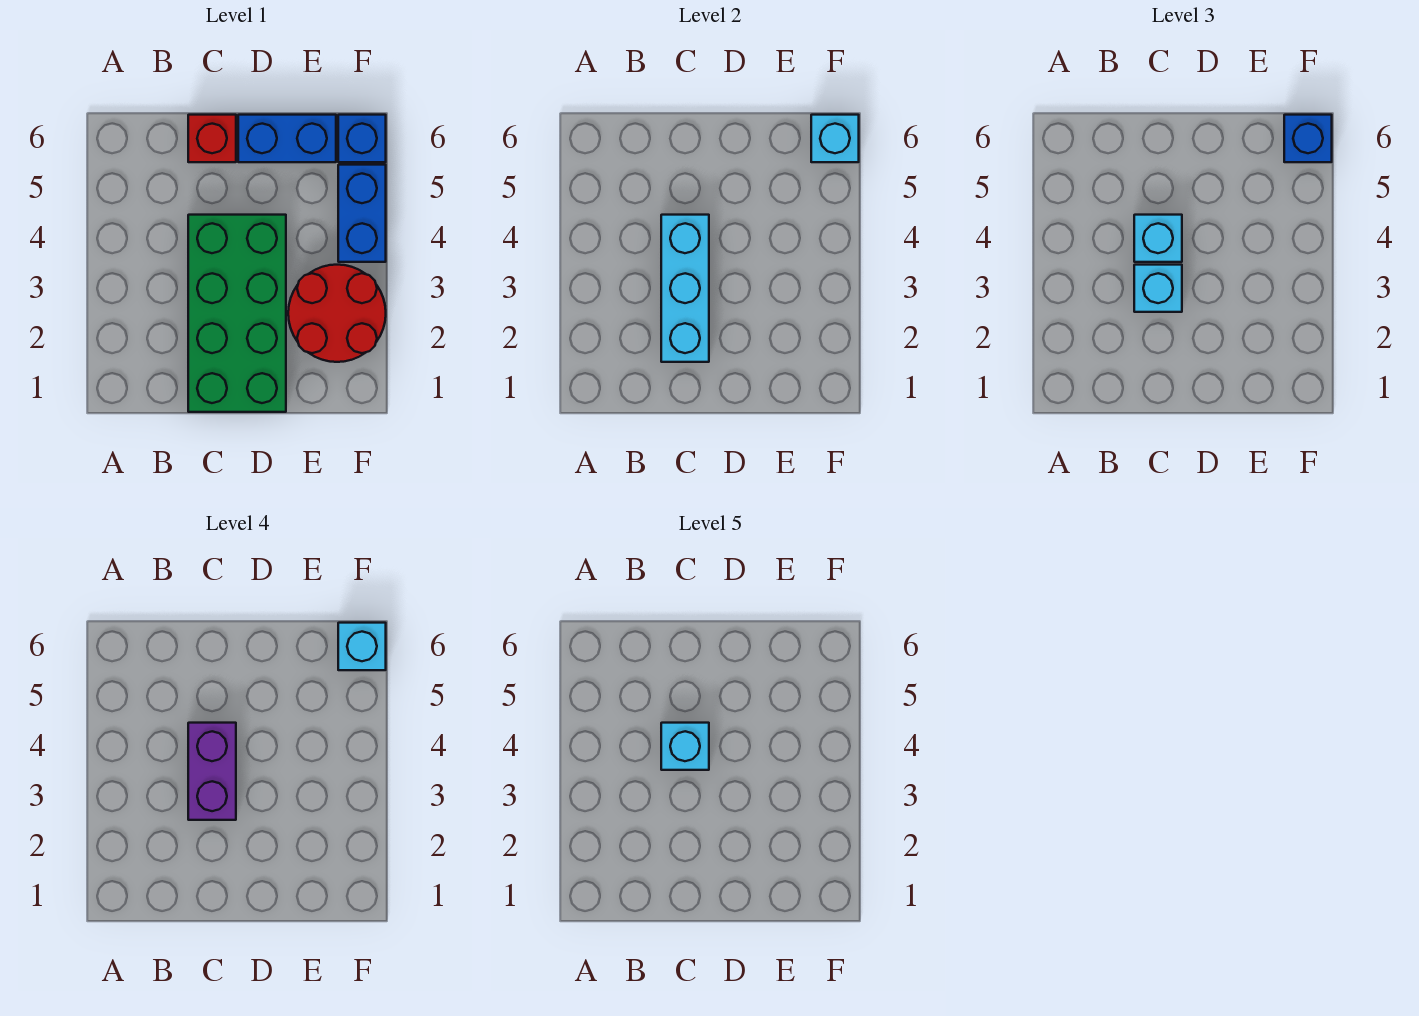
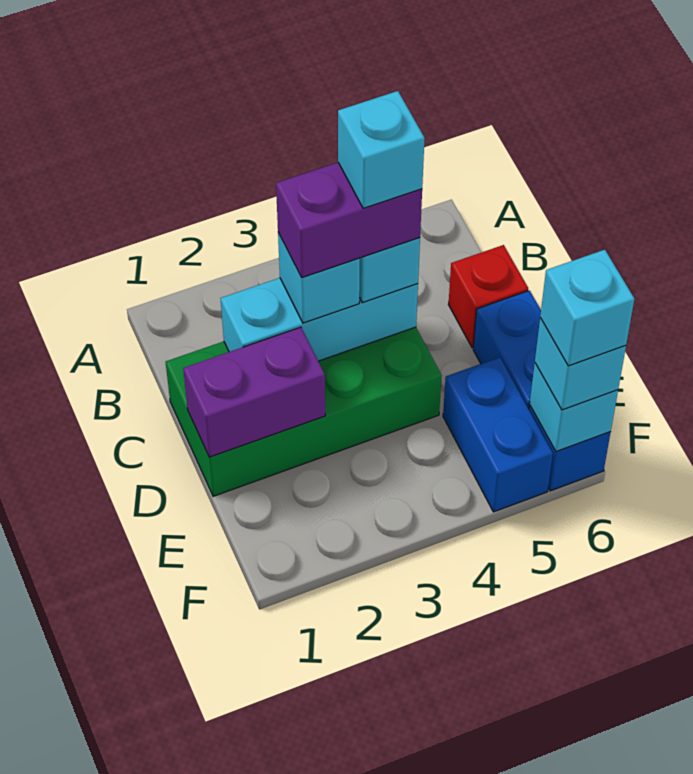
none -> purple 1x2 brick [183,327,325,457]
red 2x2 round brick [288,265,386,362] -> none
blue 1x2 brick [338,165,386,262] -> blue 1x2 brick turned to [443,357,553,512]
blue 1x1 brick [1284,115,1332,162] -> cyan 1x1 brick [535,318,626,410]

